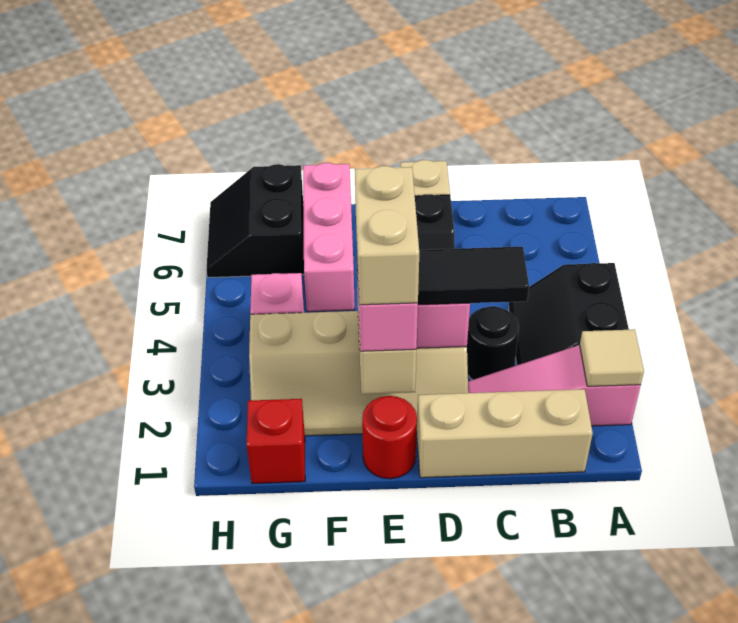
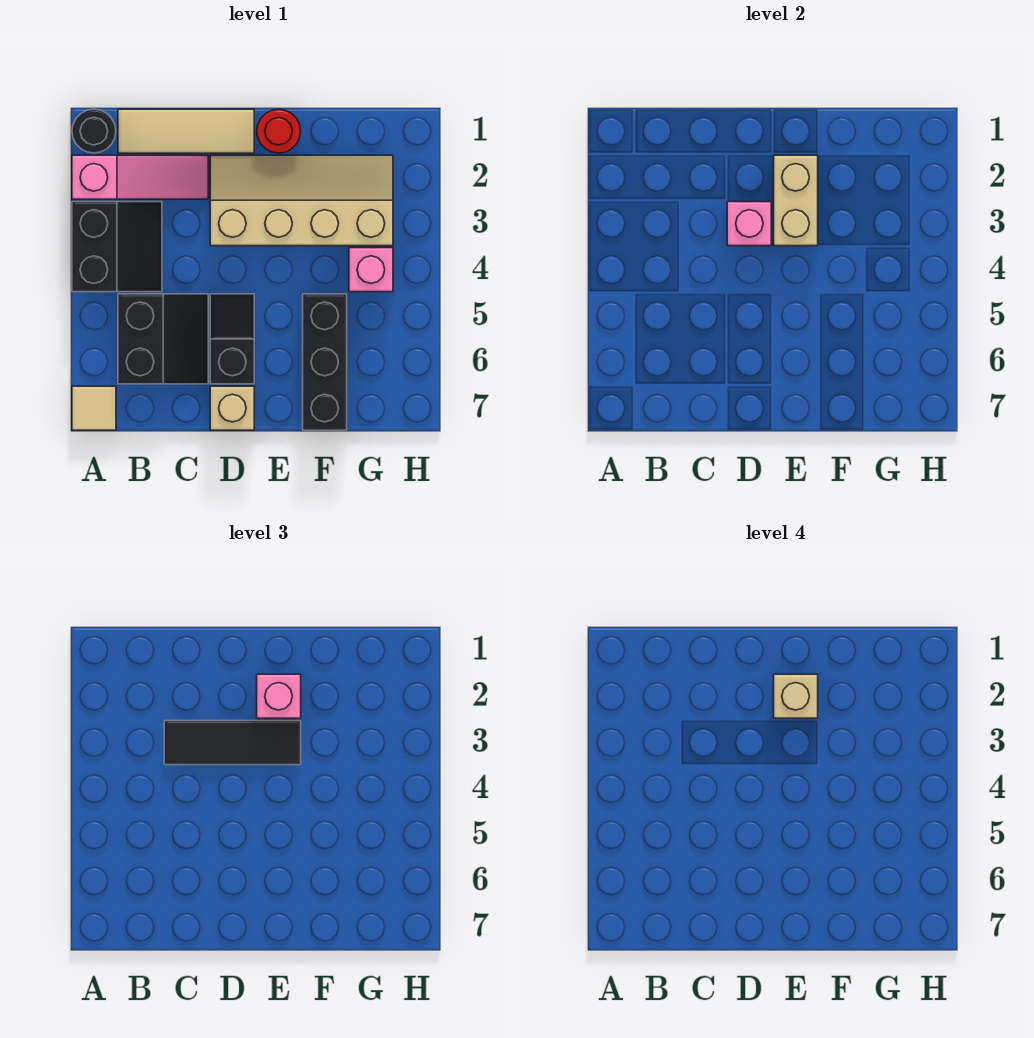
tan 1x1 tile [580,329,644,386] -> tan 1x1 tile moved to [72,386,116,430]
tan 1x3 brick [417,389,593,478] -> tan 1x3 tile [118,109,254,153]
black 1x1 round brick [467,306,519,380] -> black 1x1 round brick moved to [72,109,116,153]
tan 1x2 brick [355,166,419,305] -> tan 1x1 brick [774,674,818,718]
pink 1x3 brick [303,163,355,312] -> black 1x3 brick [303,294,347,430]
red 1x1 brick [247,399,305,484] -> none
black 2x2 slope [206,164,304,278] -> black 2x2 slope moved to [118,294,208,384]

